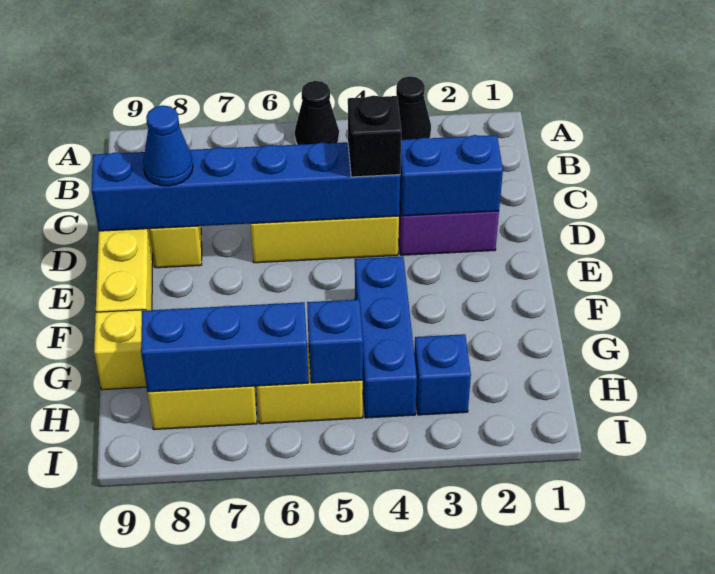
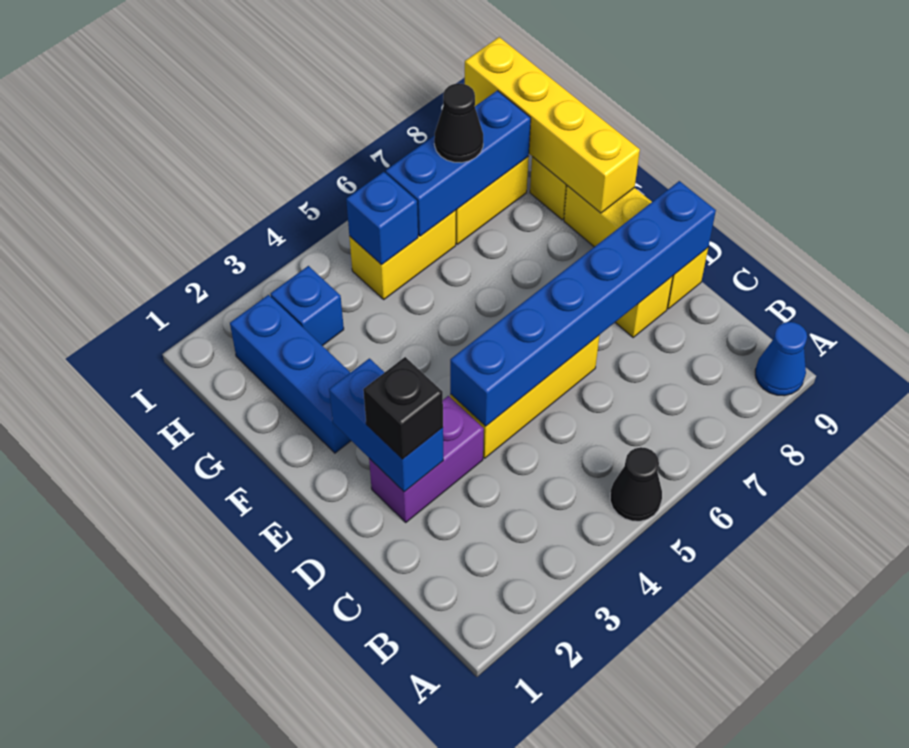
black 1x1 cone [396,76,431,140] -> black 1x1 cone moved to [434,83,483,163]
blue 1x2 brick [400,135,503,216] -> blue 1x2 brick turned to [329,358,443,492]
black 1x1 brick [348,96,401,177] -> black 1x1 brick moved to [363,357,443,459]
blue 1x1 cone [143,105,193,186] -> blue 1x1 cone moved to [755,322,807,396]
blue 1x3 brick [355,256,417,418] -> blue 1x3 brick moved to [230,295,351,453]
none -> yellow 1x4 brick [465,37,640,213]

